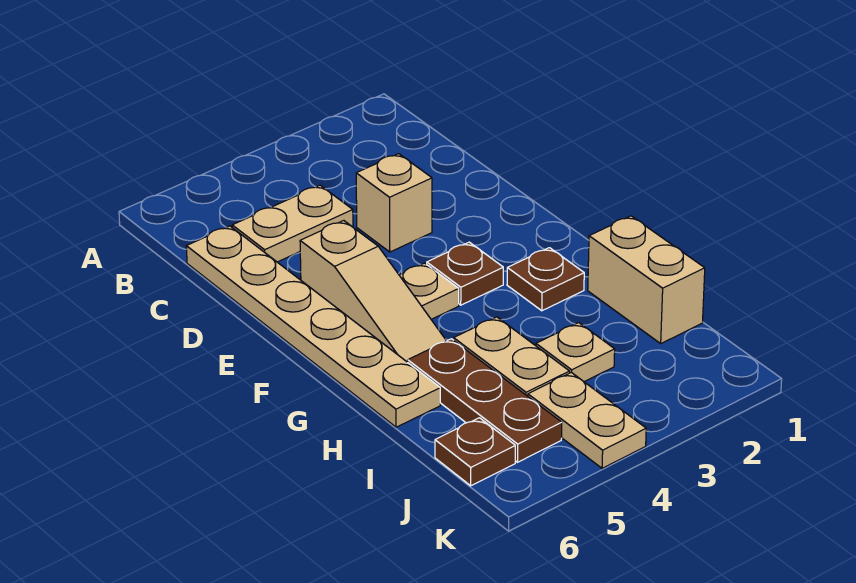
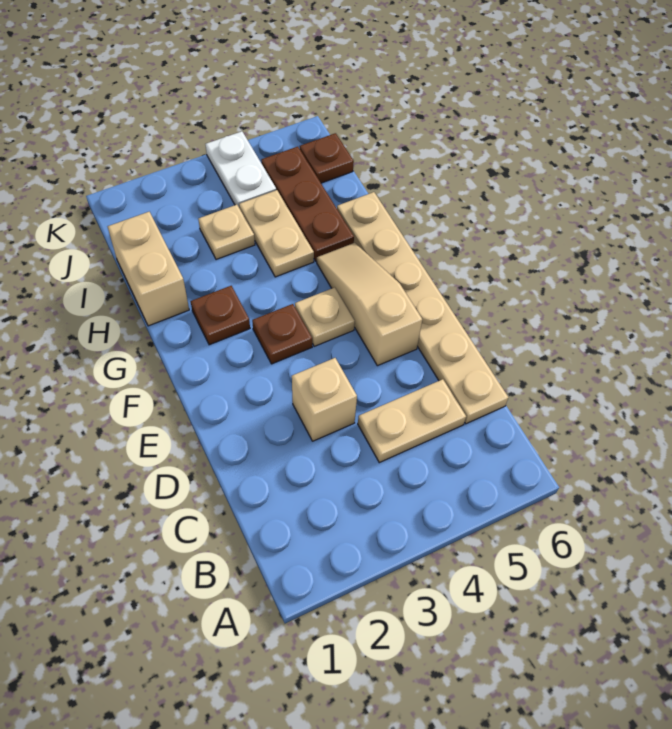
tan 1x2 plate [528,372,646,468] -> white 1x2 plate [205,131,276,207]

